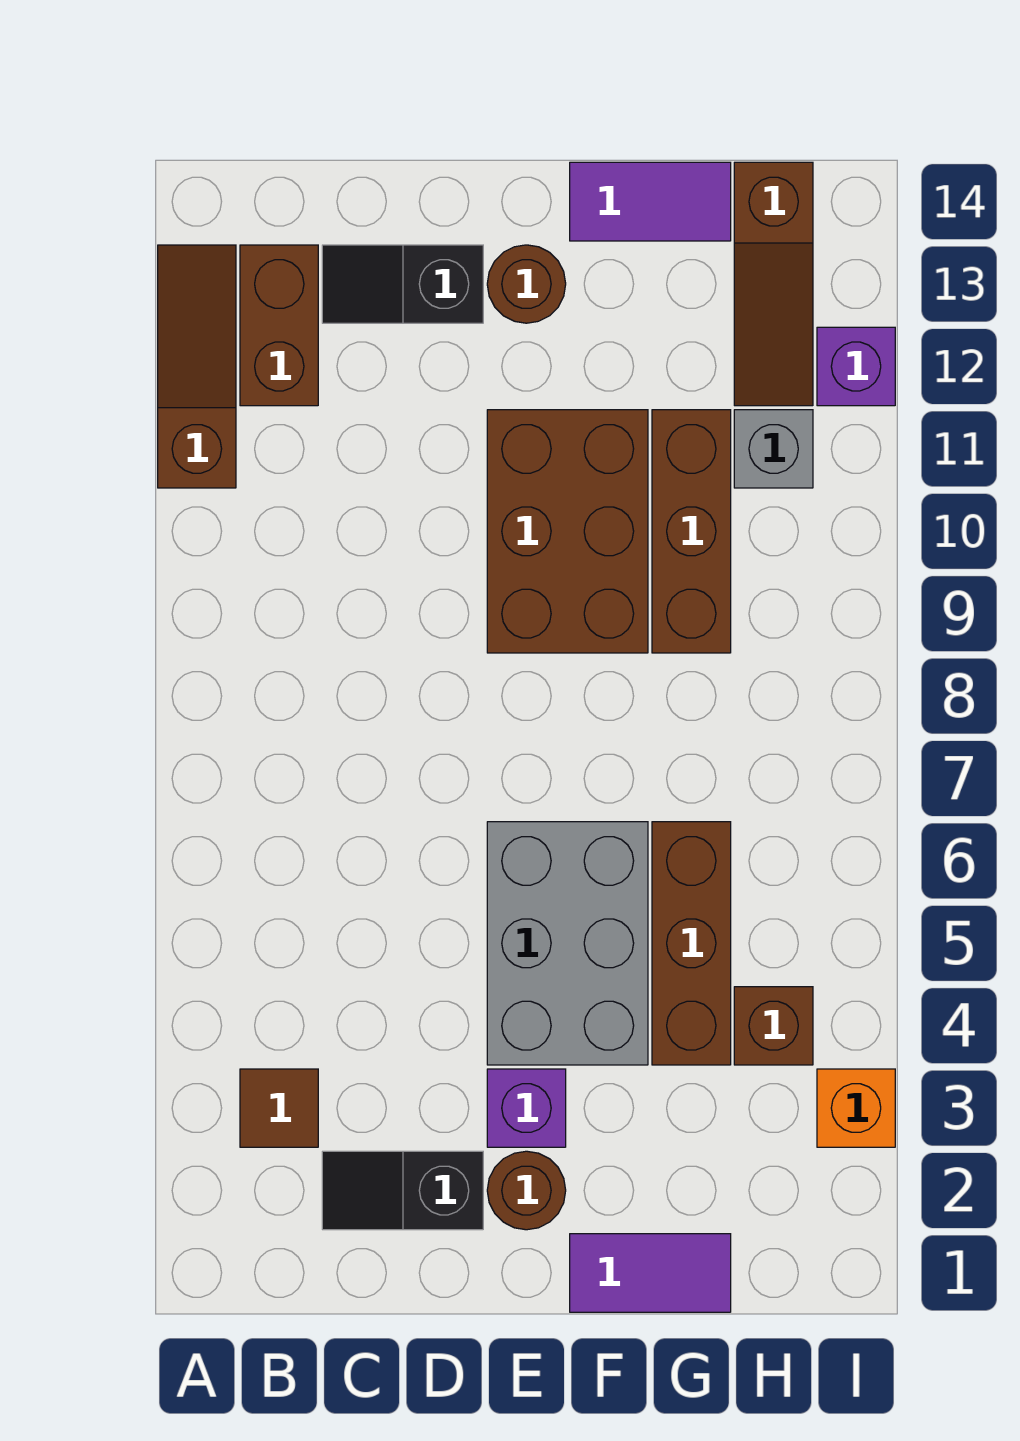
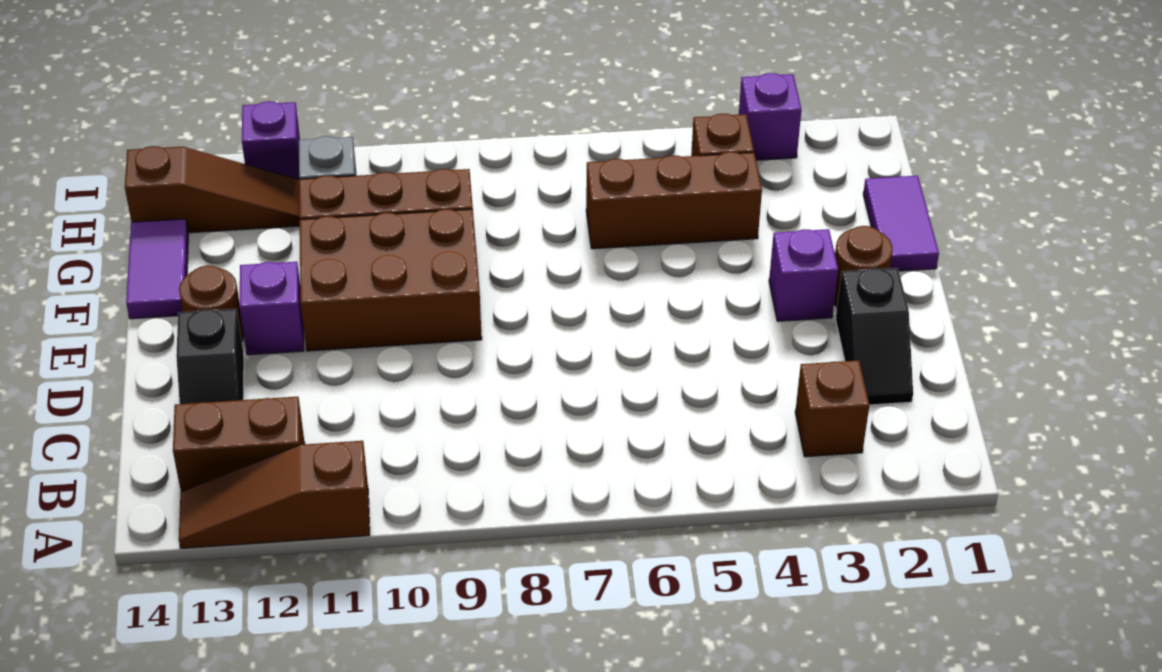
brown 1x1 tile [240,1069,318,1147] -> brown 1x1 brick [795,360,869,457]
grey 2x3 brick [487,822,648,1065] -> none
none -> purple 1x1 brick [239,262,304,355]
orange 1x1 brick [817,1069,895,1147] -> purple 1x1 brick [739,73,802,160]

